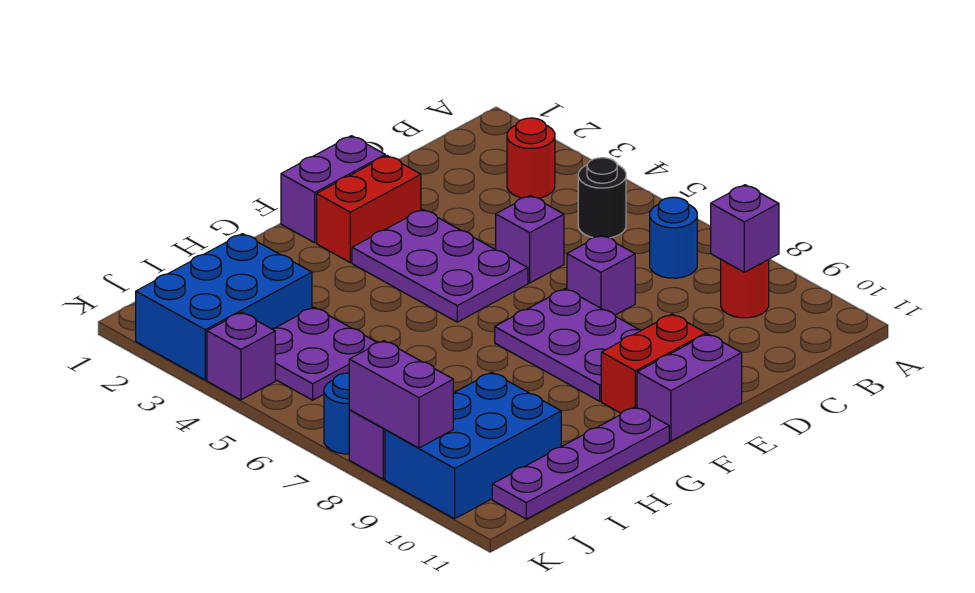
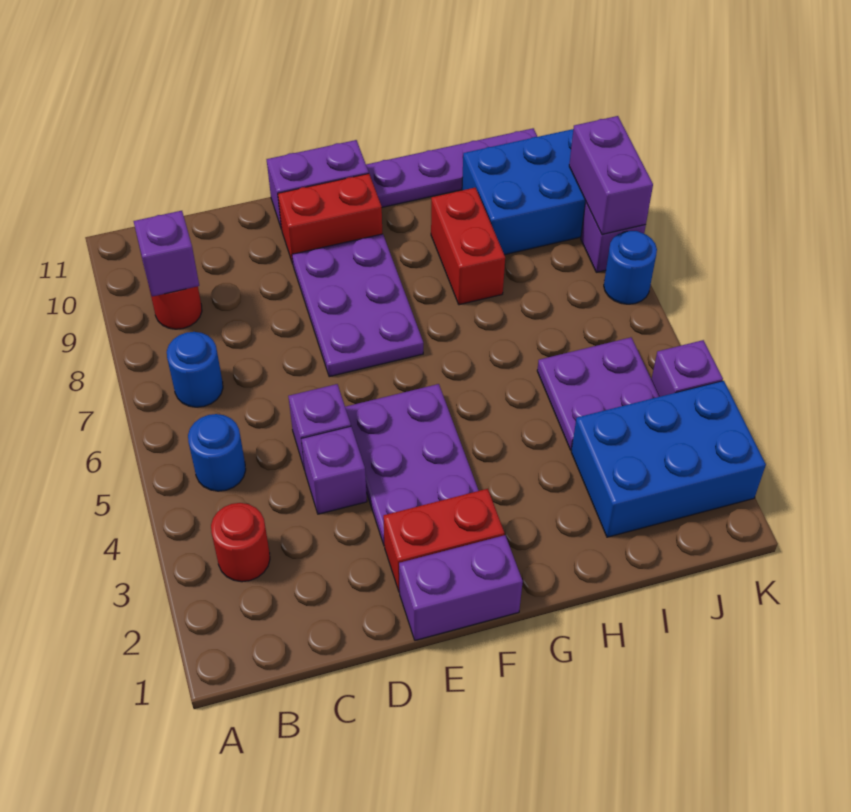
black 1x1 round brick [578,158,626,238] -> blue 1x1 round brick [188,414,246,491]
purple 1x1 brick [567,235,635,315] -> purple 1x1 brick moved to [301,426,367,514]
none -> red 1x2 brick [431,188,505,305]

